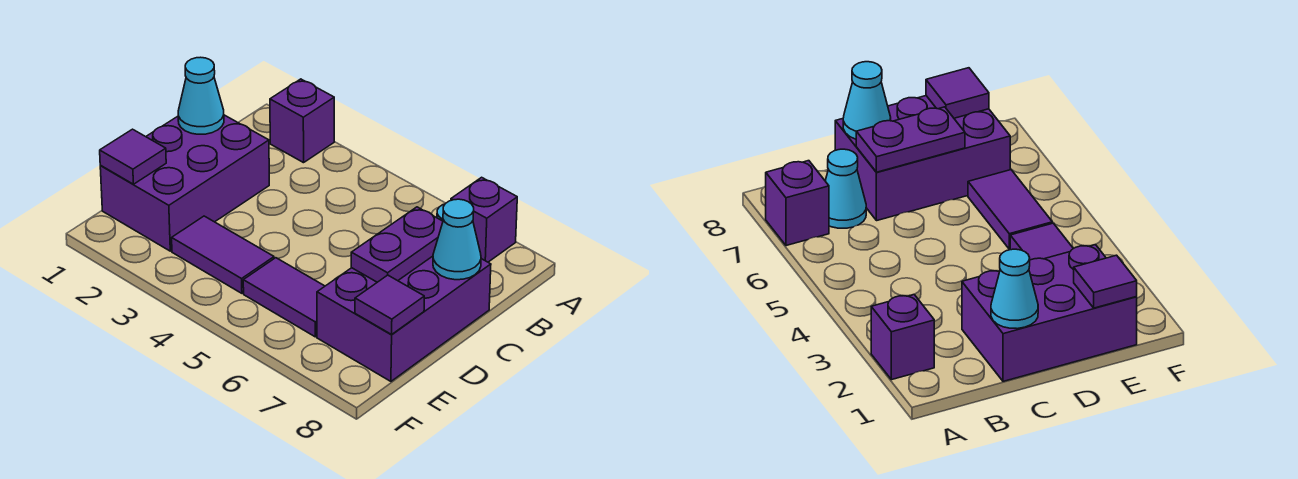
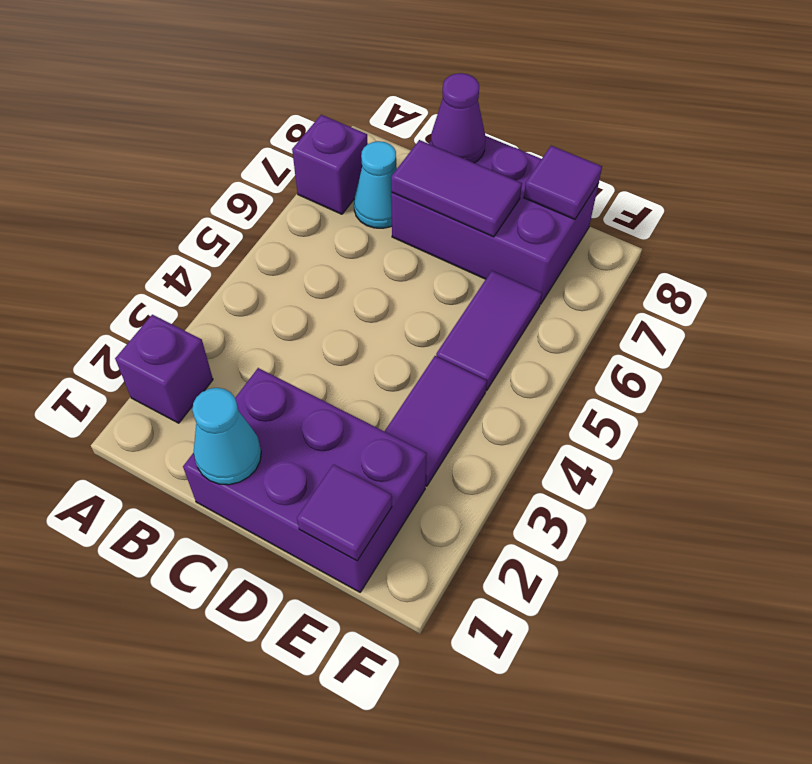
purple 1x2 plate [351,207,443,282] -> purple 1x2 tile [391,140,522,237]
cyan 1x1 cone [433,199,481,280] -> purple 1x1 cone [431,73,485,163]

